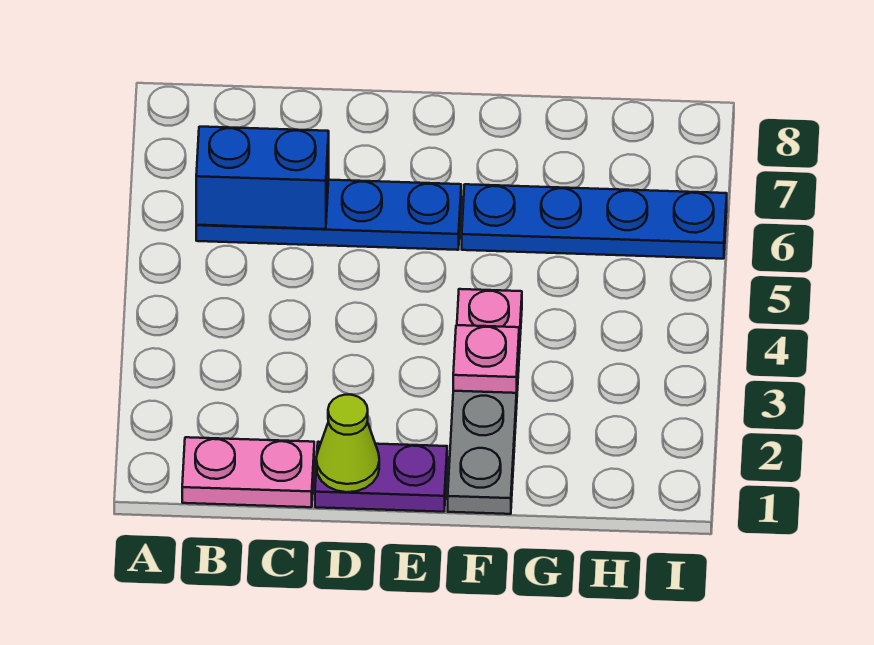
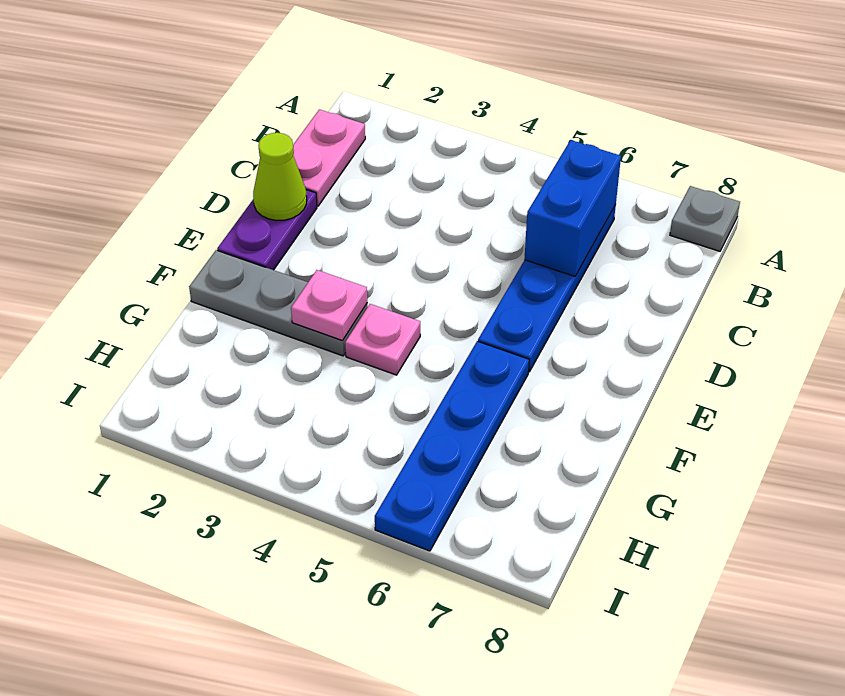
none -> grey 1x1 plate [670,186,740,251]

